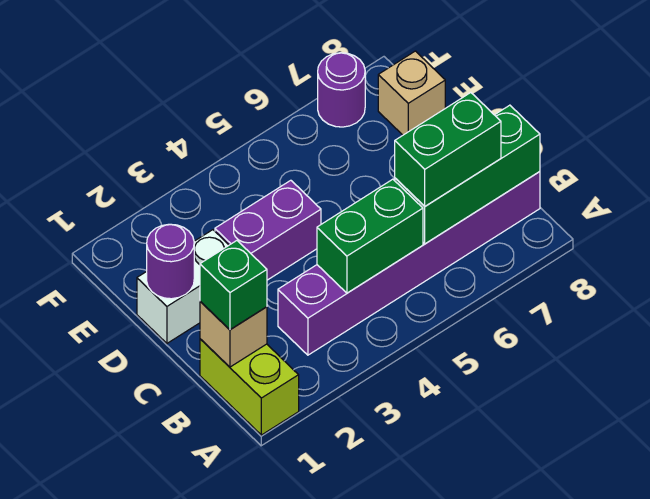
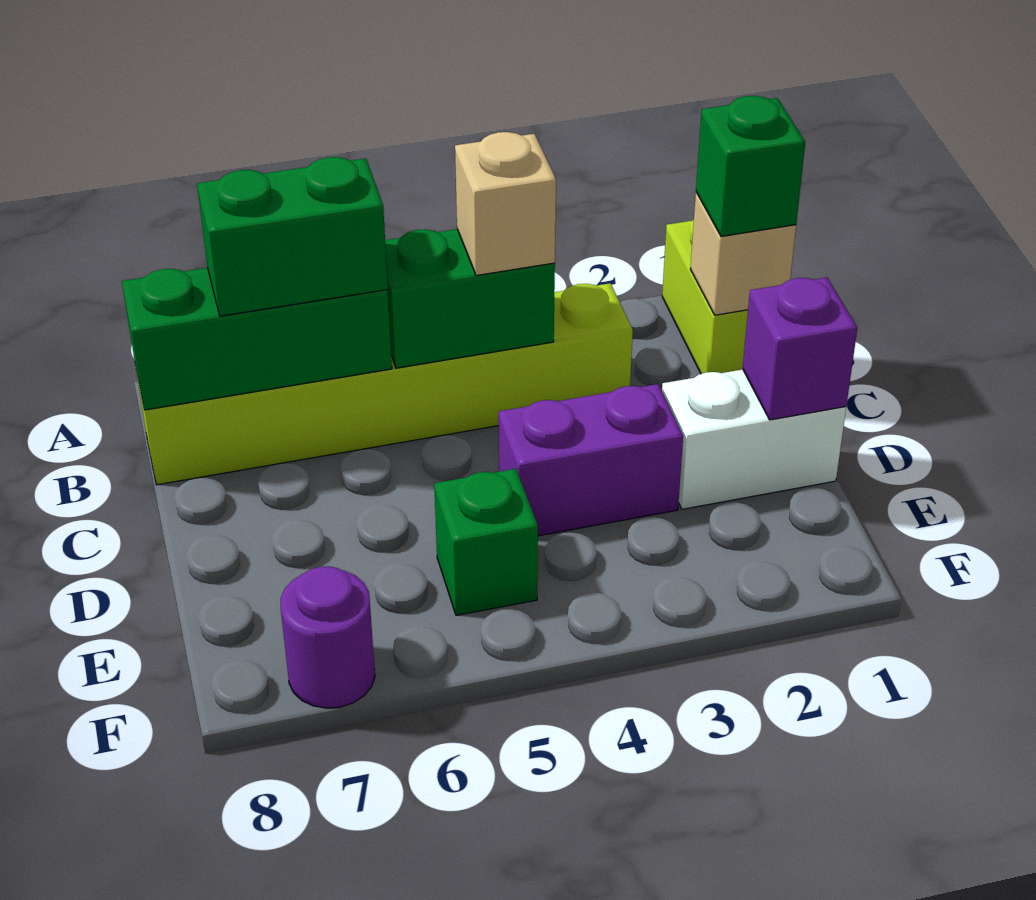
purple 1x6 brick [278,172,540,355] -> lime 1x6 brick [136,283,633,485]
purple 1x1 round brick [147,224,194,299] -> purple 1x1 brick [743,278,857,420]
none -> green 1x1 brick [434,469,538,615]
tan 1x1 brick [378,51,445,135] -> tan 1x1 brick moved to [455,132,556,275]

